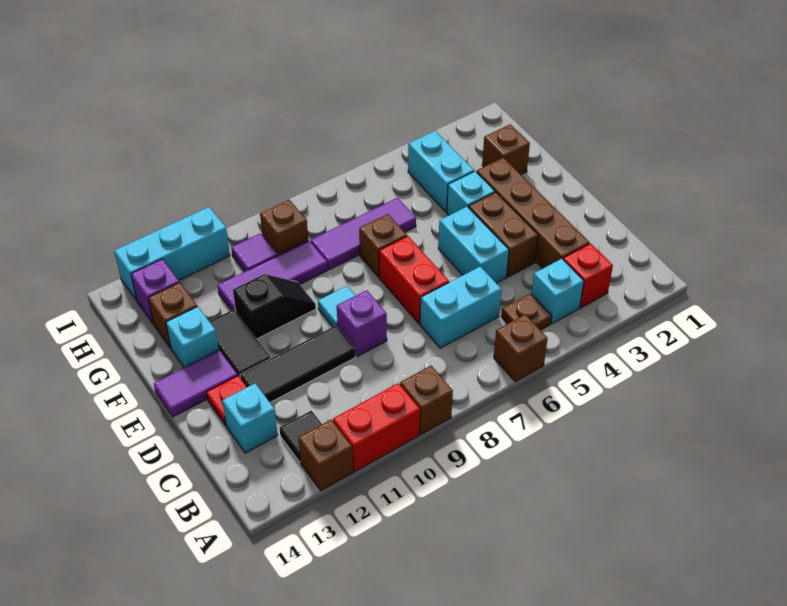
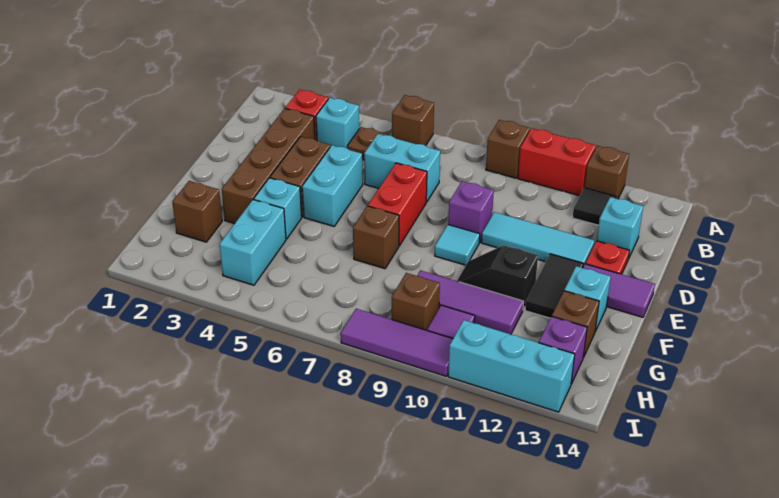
black 1x3 tile [240,325,356,402] -> cyan 1x3 tile [481,212,594,267]
purple 1x3 tile [311,198,416,270] -> purple 1x3 tile moved to [341,309,453,376]

